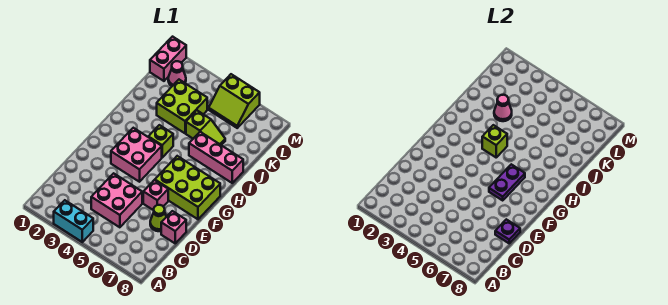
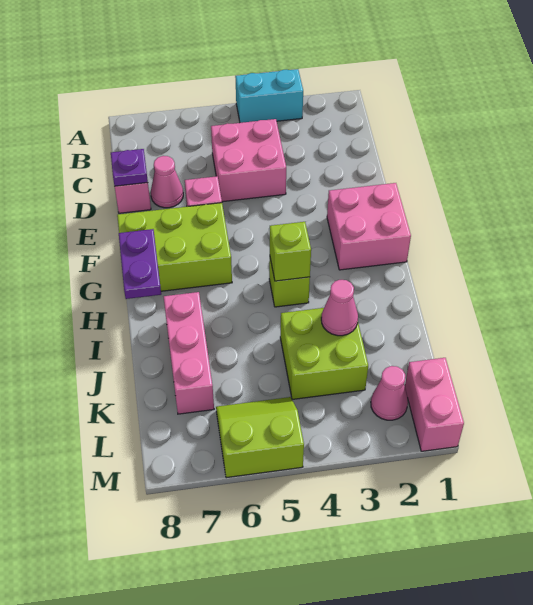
lime 1x1 cone [150,205,166,231] -> pink 1x1 cone [151,156,183,208]
pink 2x2 brick [111,128,162,182] -> pink 2x2 brick moved to [327,183,411,270]
purple 1x2 plate [489,164,525,200] -> purple 1x2 plate moved to [119,229,161,299]
pink 1x3 brick [189,132,243,183] -> pink 1x3 brick turned to [164,292,214,414]
lime 1x2 slope [186,110,225,145] -> none

